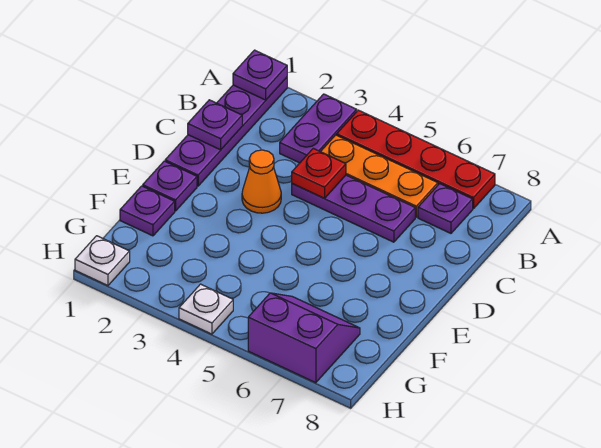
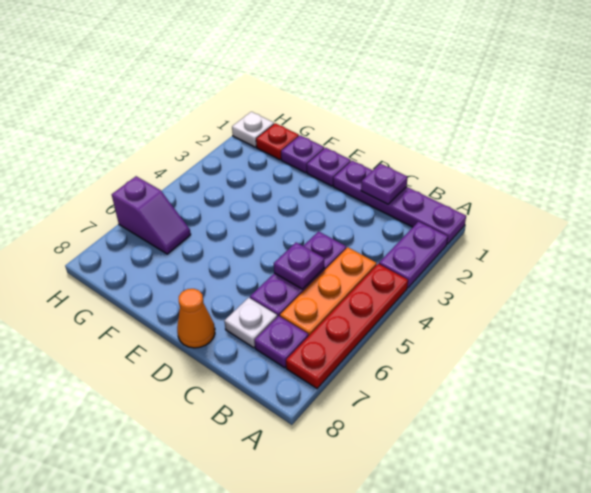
purple 1x1 plate [233,50,287,100] -> purple 1x1 plate moved to [274,242,324,289]
purple 1x2 plate [280,94,357,163] -> purple 1x2 plate turned to [379,222,448,288]
red 1x1 plate [292,148,346,198] -> red 1x1 plate moved to [256,123,299,160]
orange 1x1 cone [242,150,281,213] -> orange 1x1 cone moved to [177,289,215,348]
purple 2x2 slope [248,293,360,383] -> purple 1x2 slope [112,176,191,254]
white 1x1 plate [179,284,233,334] -> white 1x1 plate moved to [224,298,277,348]

